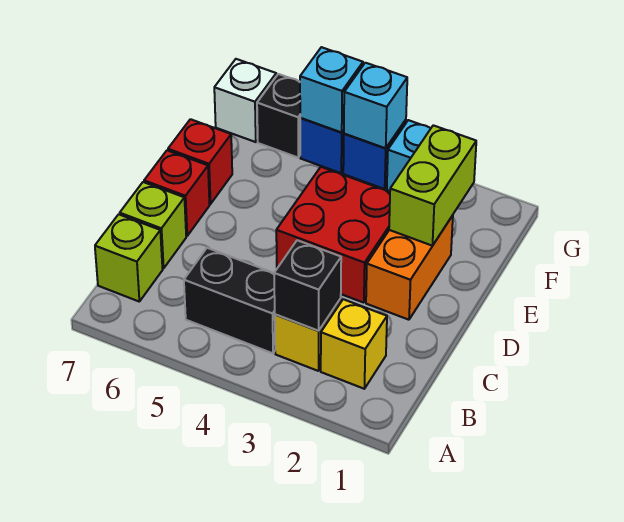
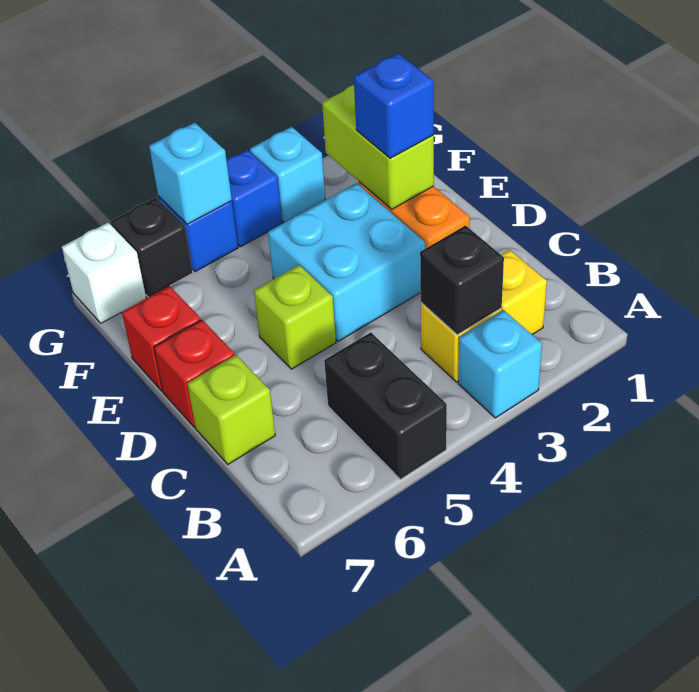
black 1x2 brick [184,248,275,353] -> black 1x2 brick turned to [324,332,447,479]
lime 1x1 brick [95,214,162,301] -> lime 1x1 brick moved to [254,265,336,369]
red 2x2 brick [276,167,390,303] -> cyan 2x2 brick [268,183,425,341]
none -> blue 1x1 brick [354,53,434,158]
cyan 1x1 brick [344,63,407,148] -> cyan 1x1 brick moved to [458,310,542,418]

